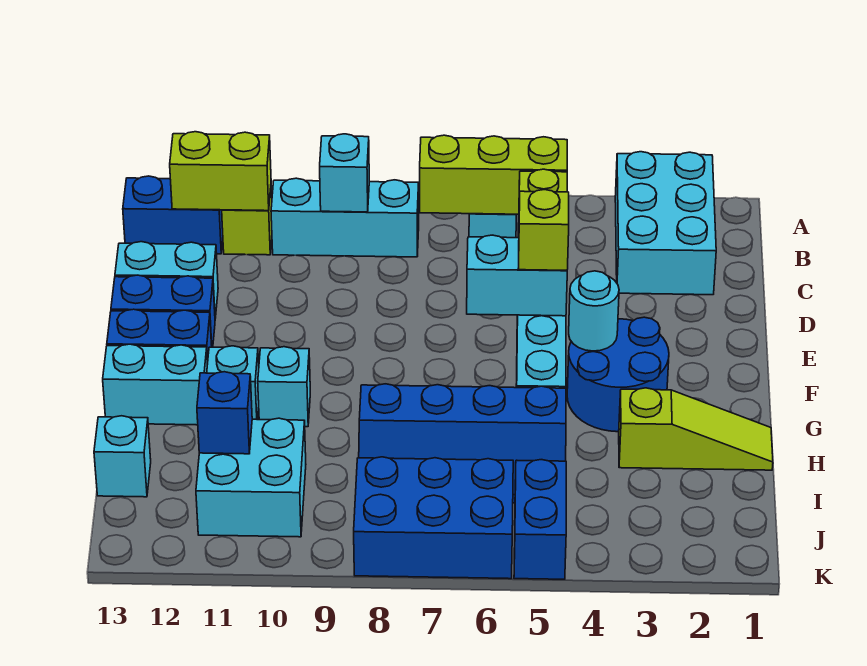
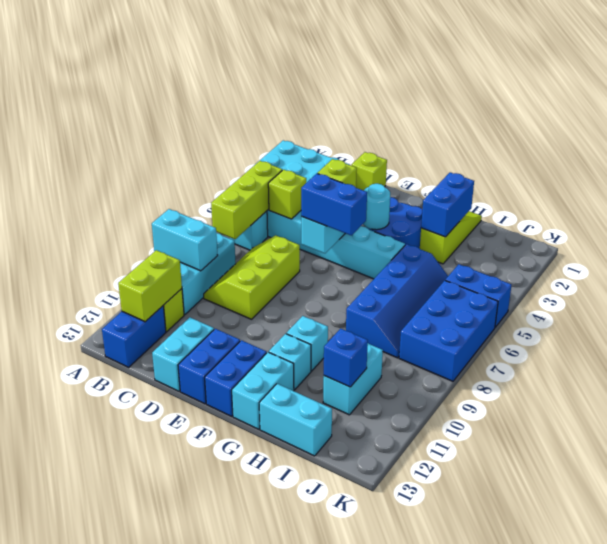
cyan 1x1 brick [320,134,369,212] -> cyan 1x2 brick [152,209,218,271]
none -> lime 2x3 slope [204,235,300,319]
none -> lime 1x1 brick [352,152,387,191]
none -> blue 1x2 brick [301,174,367,235]
none -> blue 1x2 brick [421,172,474,237]
cyan 2x2 brick [196,418,306,537] -> cyan 1x2 brick [323,344,383,415]
cyan 1x1 brick [94,416,151,497] -> cyan 1x2 brick [259,384,332,456]

